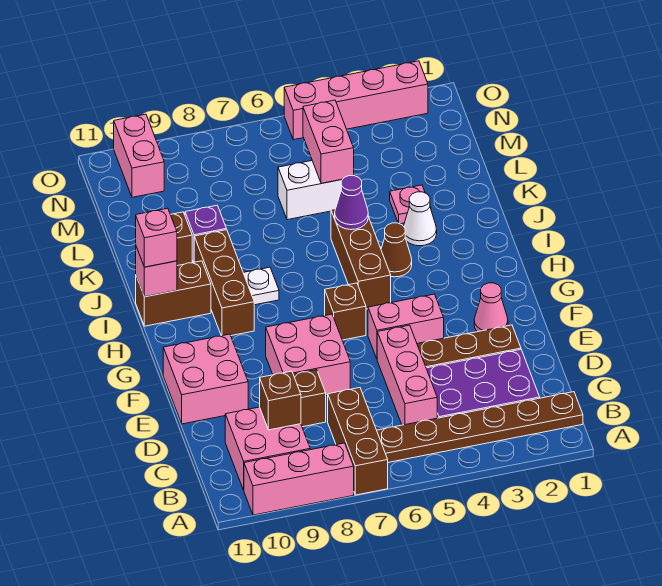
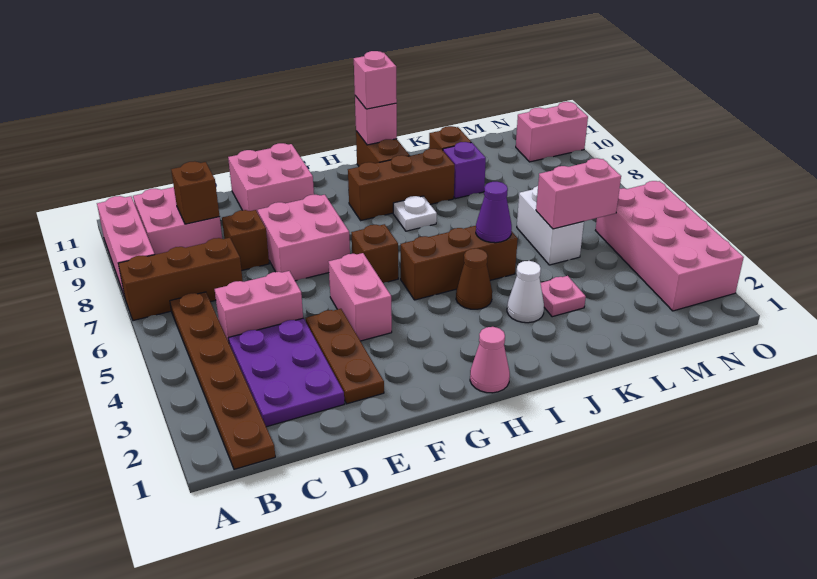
pink 1x3 brick [377,325,437,425] -> pink 1x2 brick [215,271,303,342]
pink 1x1 cone [474,283,508,332] -> pink 1x1 cone moved to [470,327,510,393]
pink 1x4 brick [284,61,428,140] -> pink 2x4 brick [595,181,744,311]

